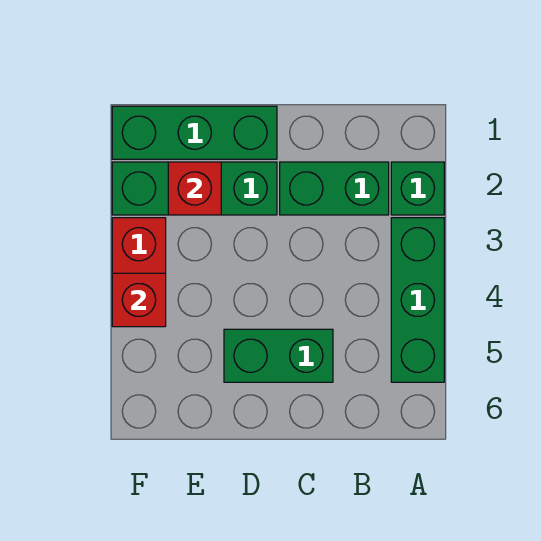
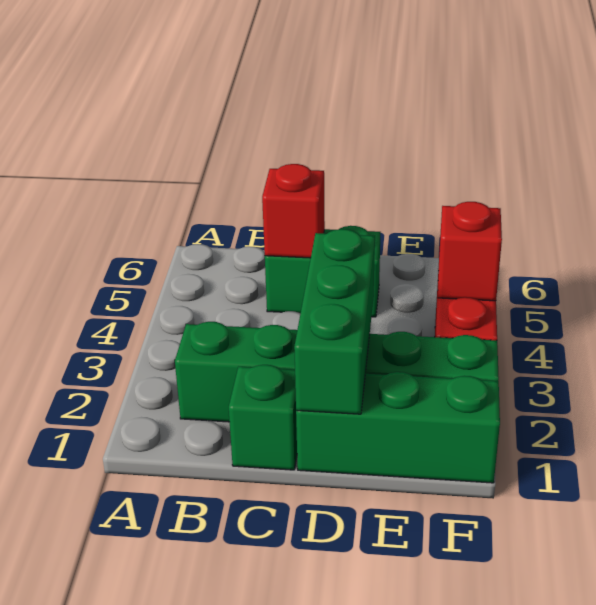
green 1x1 brick [391,162,444,215] -> green 1x1 brick moved to [229,365,297,470]
green 1x3 brick [391,218,444,382] -> green 1x3 brick moved to [294,229,375,414]
red 1x1 brick [168,162,221,215] -> red 1x1 brick moved to [262,164,325,258]

